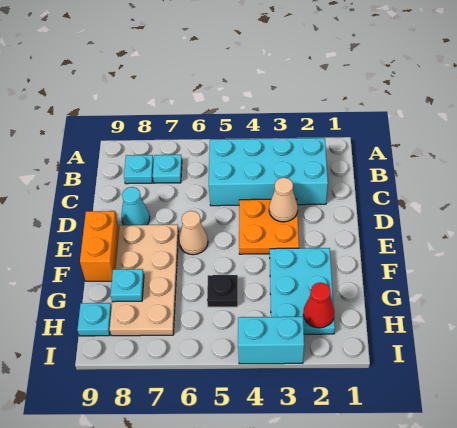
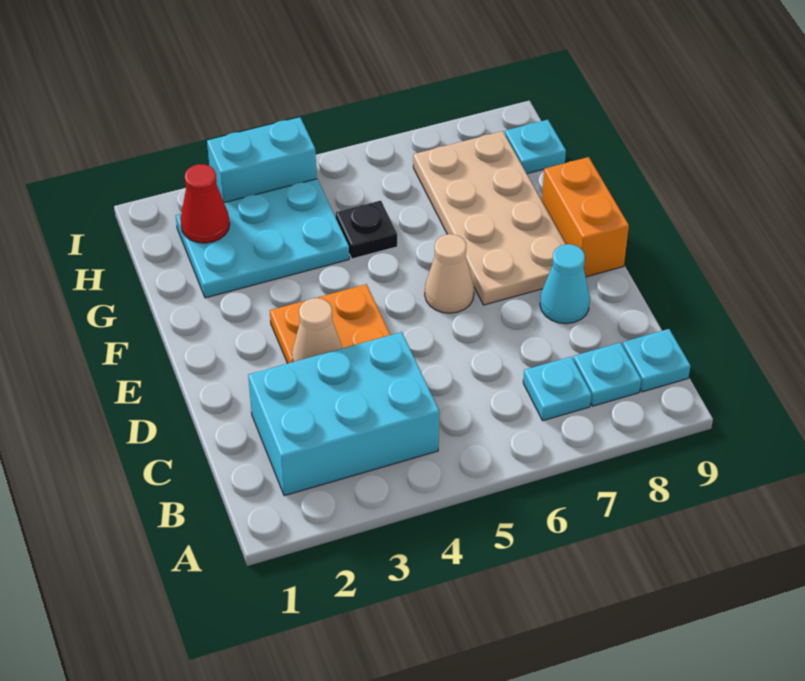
cyan 2x4 brick [209,138,328,206] -> cyan 2x3 brick [248,332,439,496]
cyan 2x3 plate [270,248,335,334] -> cyan 2x3 plate turned to [176,179,349,298]
cyan 1x1 plate [111,269,144,302] -> cyan 1x1 plate moved to [622,329,690,392]

